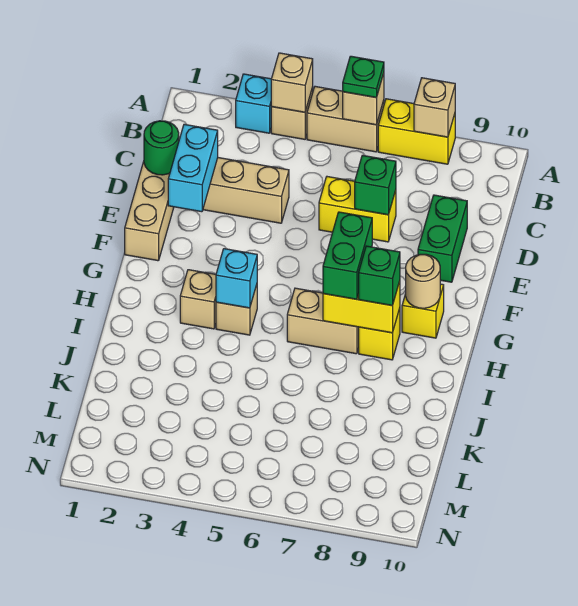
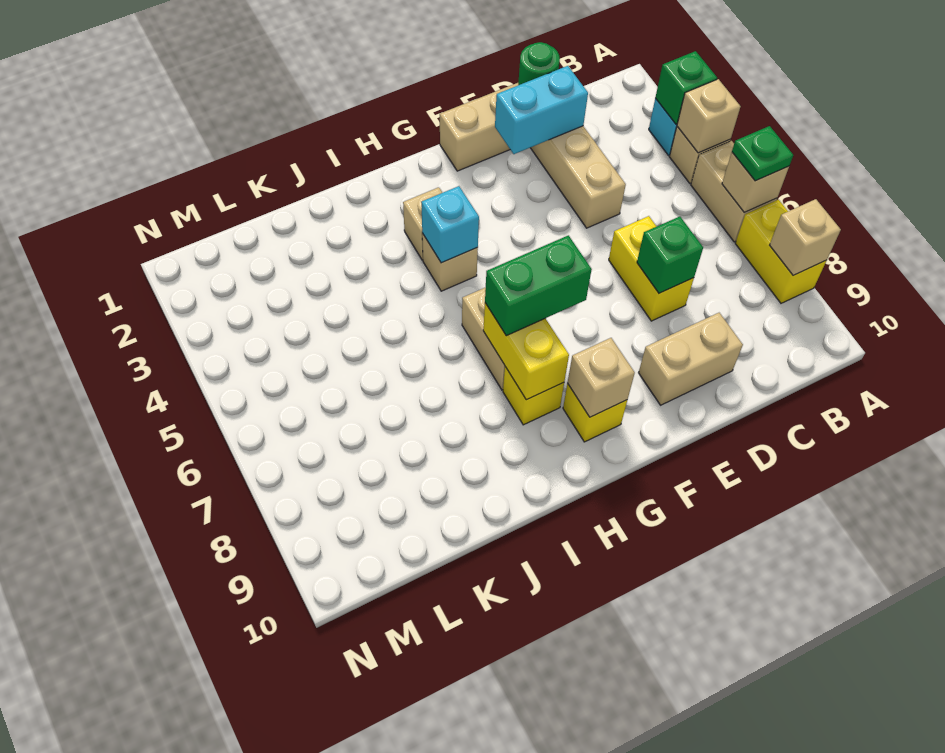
green 1x2 brick [418,195,467,282] -> tan 1x2 brick [639,313,743,405]
tan 1x1 round brick [406,254,440,308] -> tan 1x1 brick [568,338,635,417]
green 1x1 brick [359,246,400,306] -> green 1x1 brick moved to [655,51,717,124]

